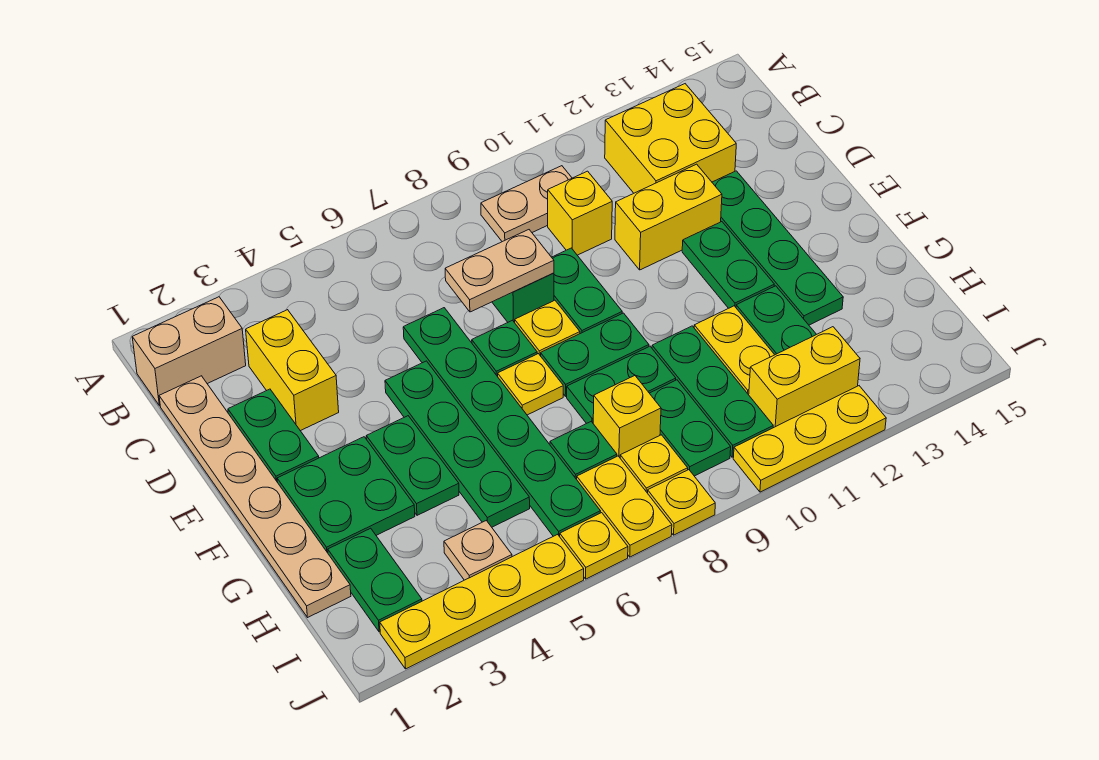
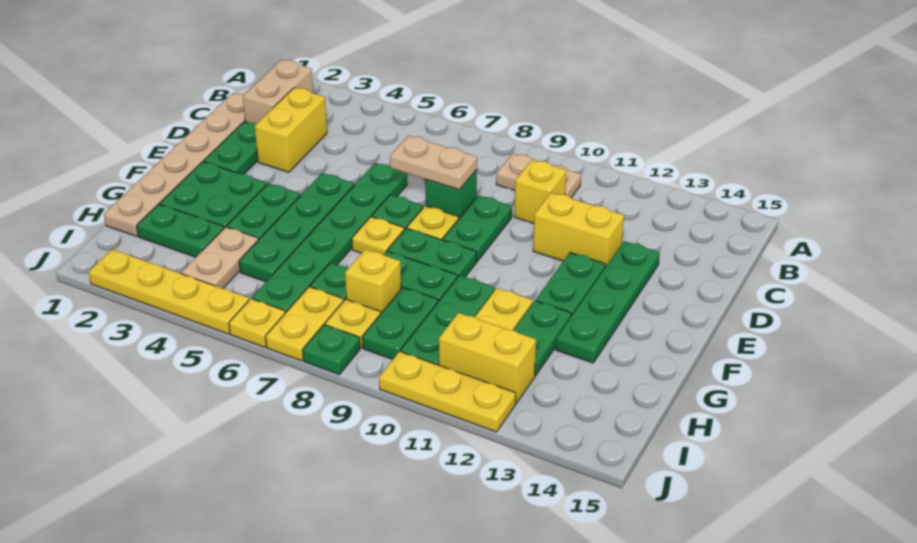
tan 1x2 brick [132,297,246,406] -> tan 1x2 brick turned to [243,59,313,124]
yellow 2x2 brick [605,84,736,193] -> none
green 1x2 plate [328,528,422,632] -> green 1x2 plate turned to [137,204,224,257]
tan 1x1 plate [444,521,512,580] -> tan 1x2 plate [181,227,258,289]
yellow 1x1 plate [648,470,715,535] -> green 1x1 plate [303,325,360,374]

